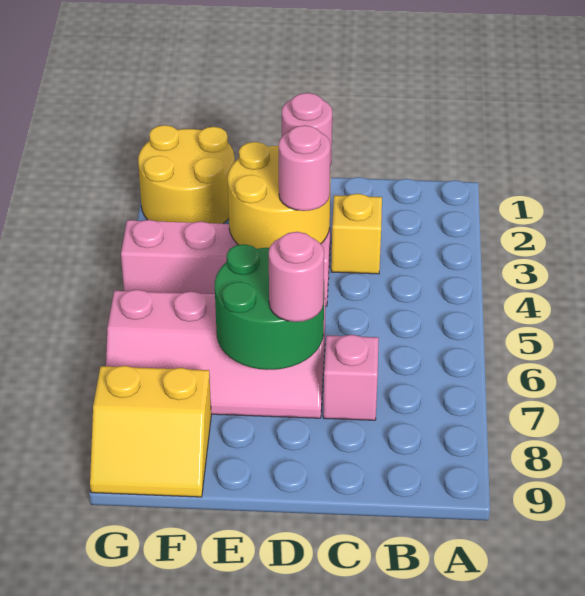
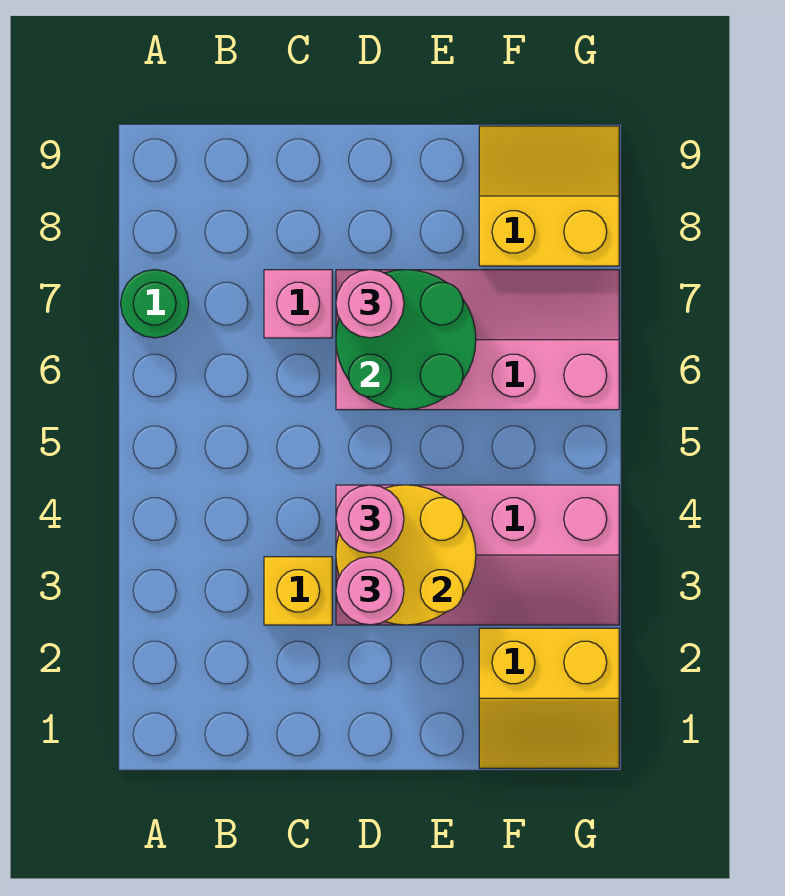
none -> green 1x1 round brick [121,270,189,338]
yellow 2x2 round brick [138,125,235,224] -> yellow 2x2 slope [479,628,619,768]

